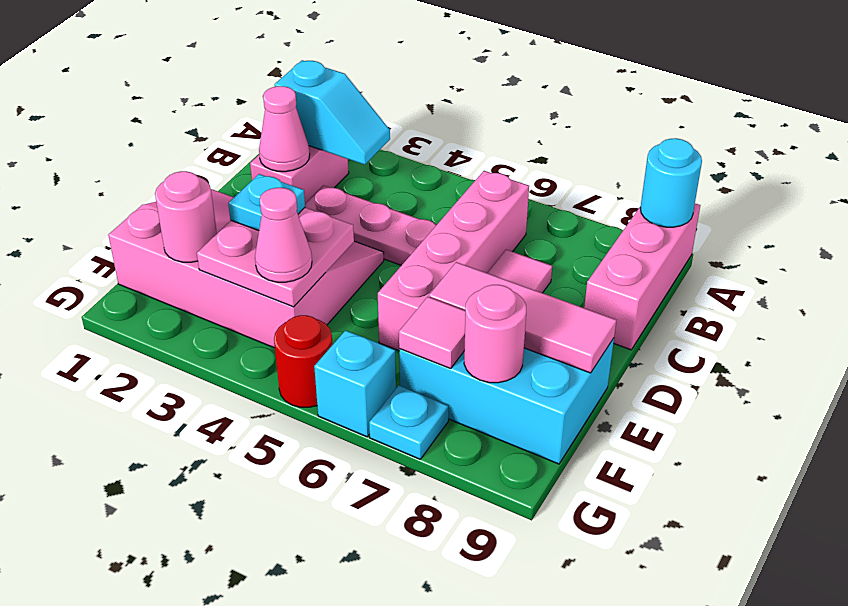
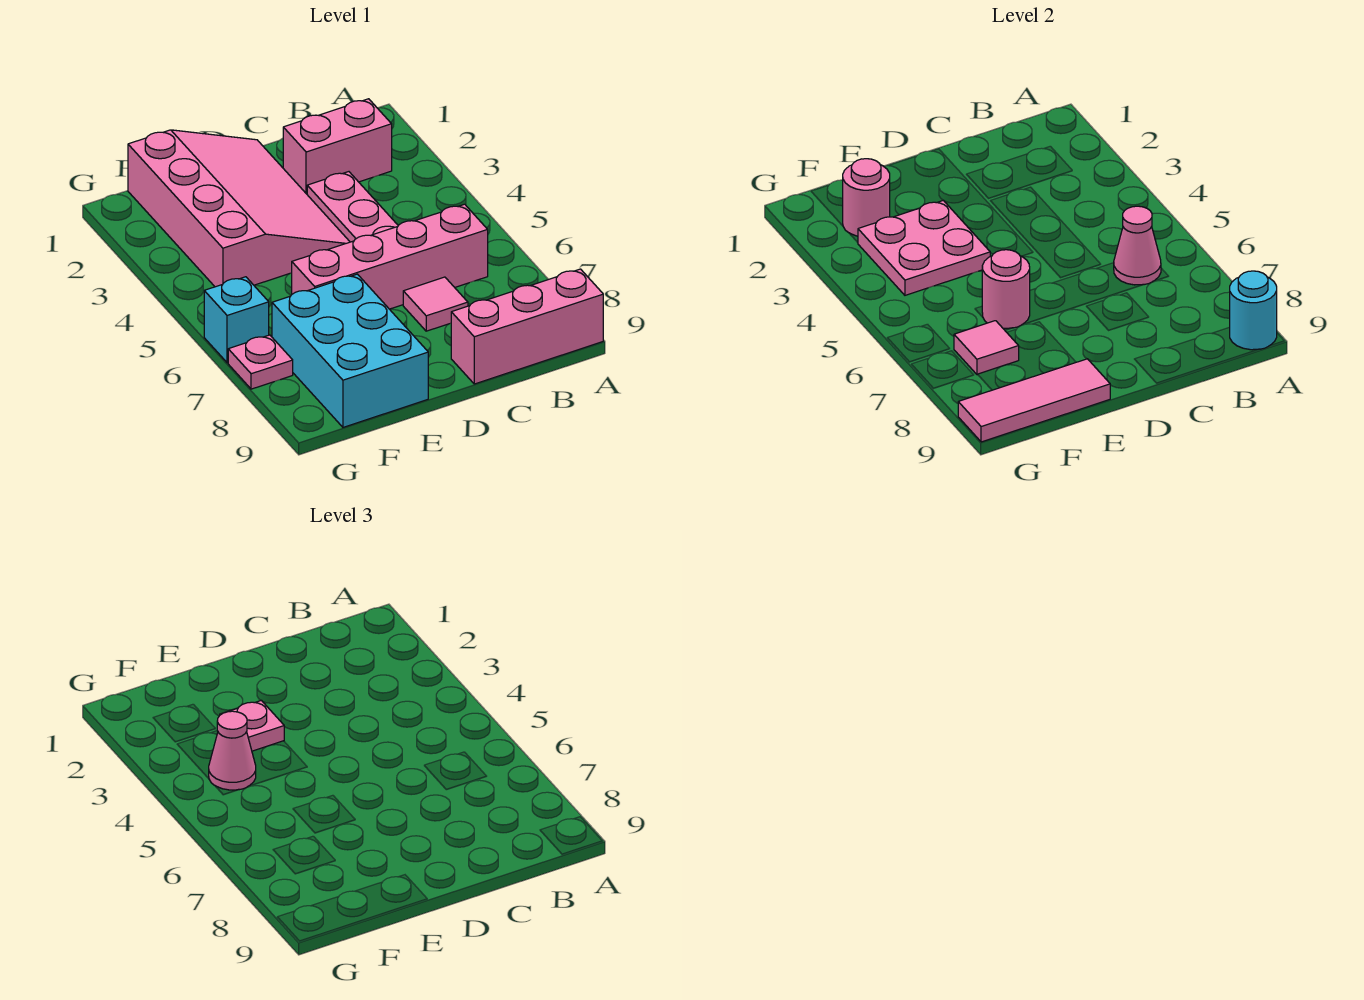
cyan 1x2 slope [275,60,390,165] -> none
pink 1x1 cone [259,86,310,172] -> pink 1x1 cone moved to [1114,206,1161,285]
cyan 1x1 plate [228,174,305,231] -> pink 1x1 plate [220,700,284,751]
pink 1x3 tile [429,262,616,373] -> pink 1x3 tile turned to [958,359,1110,442]
pink 1x1 round brick [464,285,526,383] -> pink 1x1 round brick moved to [982,250,1030,328]
red 1x1 round brick [274,315,333,407] -> none
cyan 1x1 plate [369,385,449,459] -> pink 1x1 plate [228,335,293,389]

